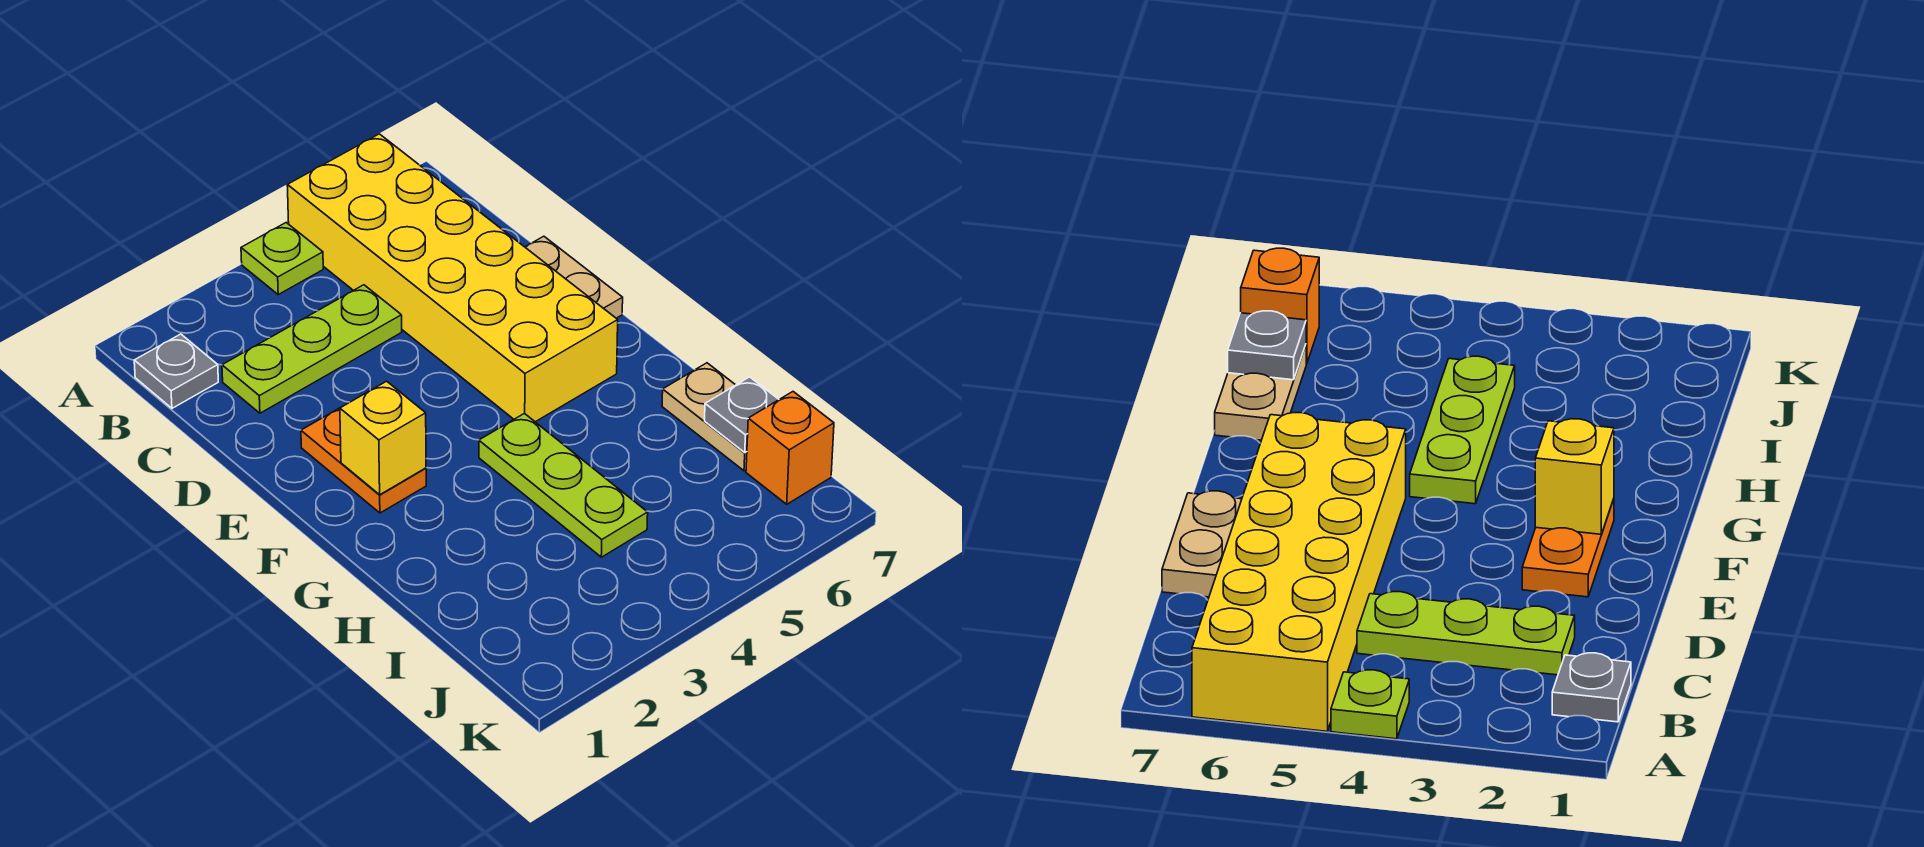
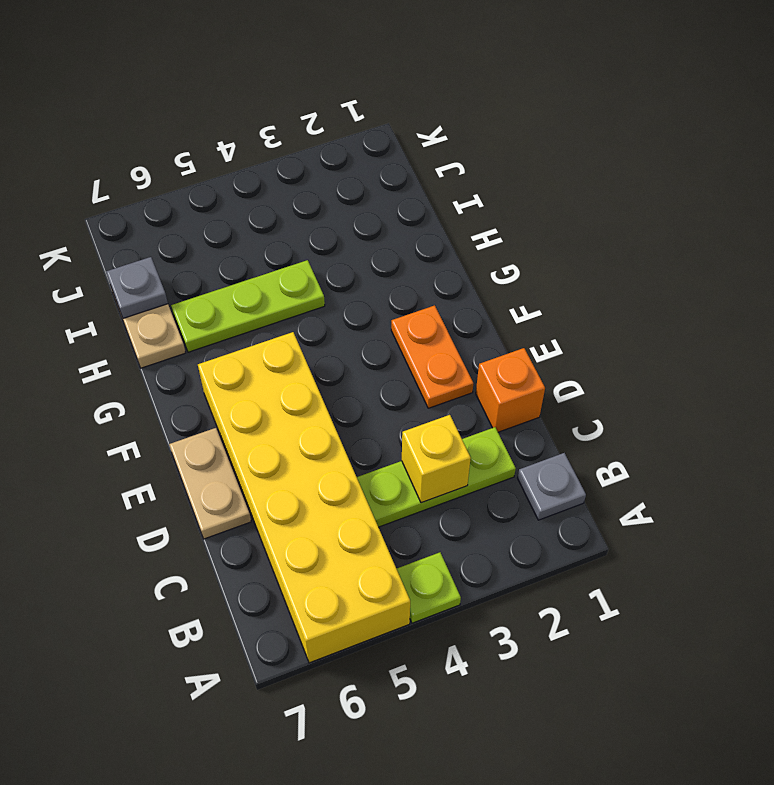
yellow 1x1 brick [340,381,426,495] -> yellow 1x1 brick moved to [402,415,471,503]
lime 1x3 plate [479,413,648,557] -> lime 1x3 plate turned to [171,260,325,352]
orange 1x1 brick [746,392,834,504] -> orange 1x1 brick moved to [476,348,545,432]

